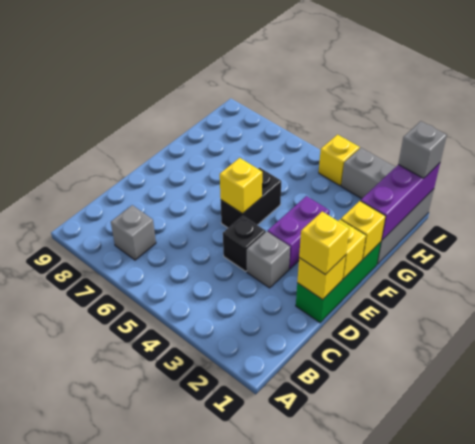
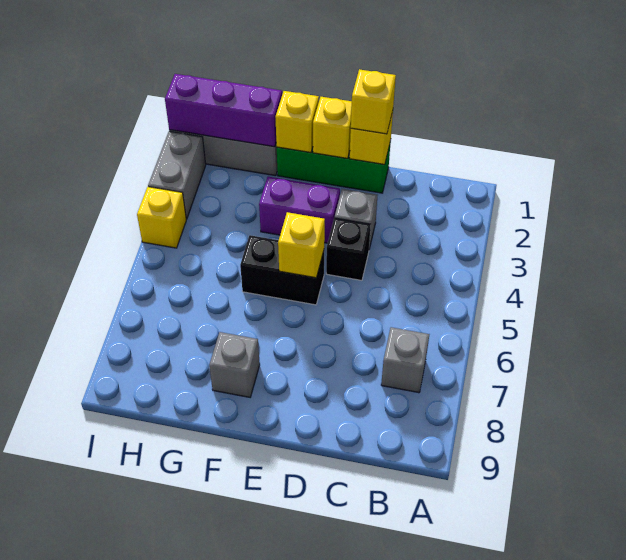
grey 1x1 brick [398,121,447,178] -> grey 1x1 brick moved to [209,332,260,397]

